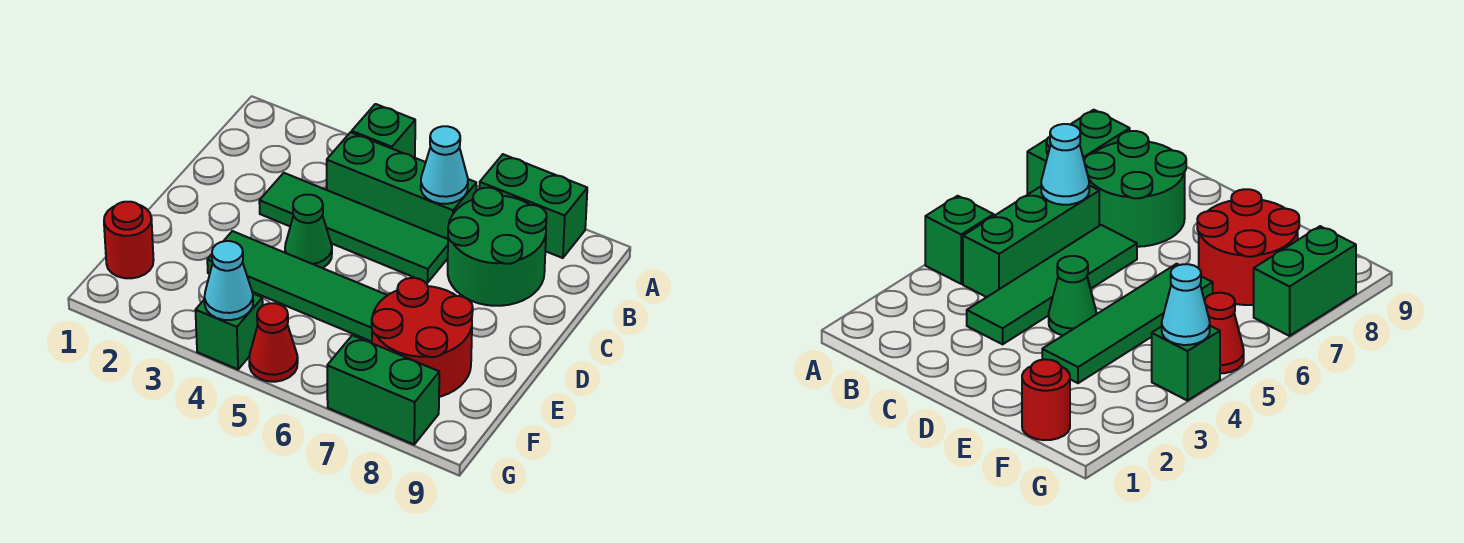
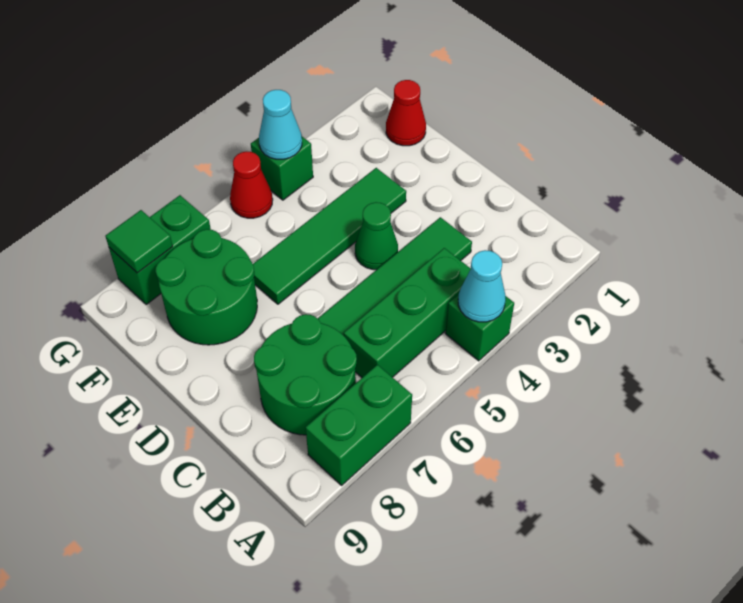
cyan 1x1 cone [421,126,468,204] -> cyan 1x1 cone moved to [458,250,506,322]
red 2x2 round brick [372,278,473,397] -> green 2x2 round brick [156,229,257,345]
red 1x1 round brick [104,202,154,278] -> red 1x1 cone [386,80,426,146]
none -> green 1x1 tile [105,210,173,273]

